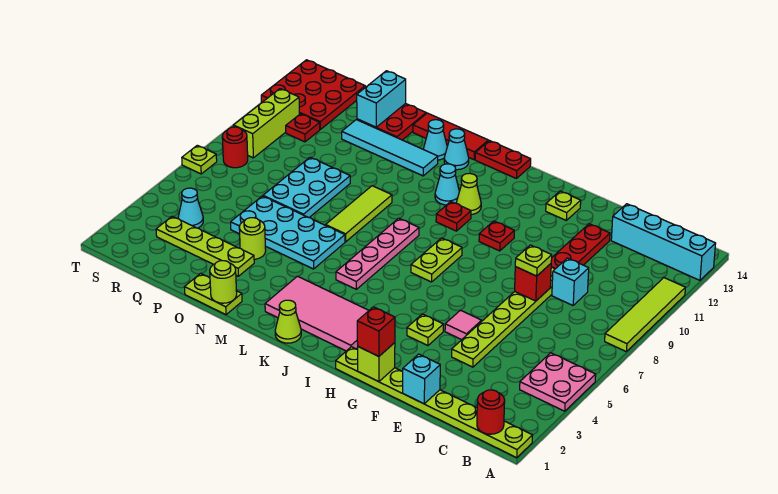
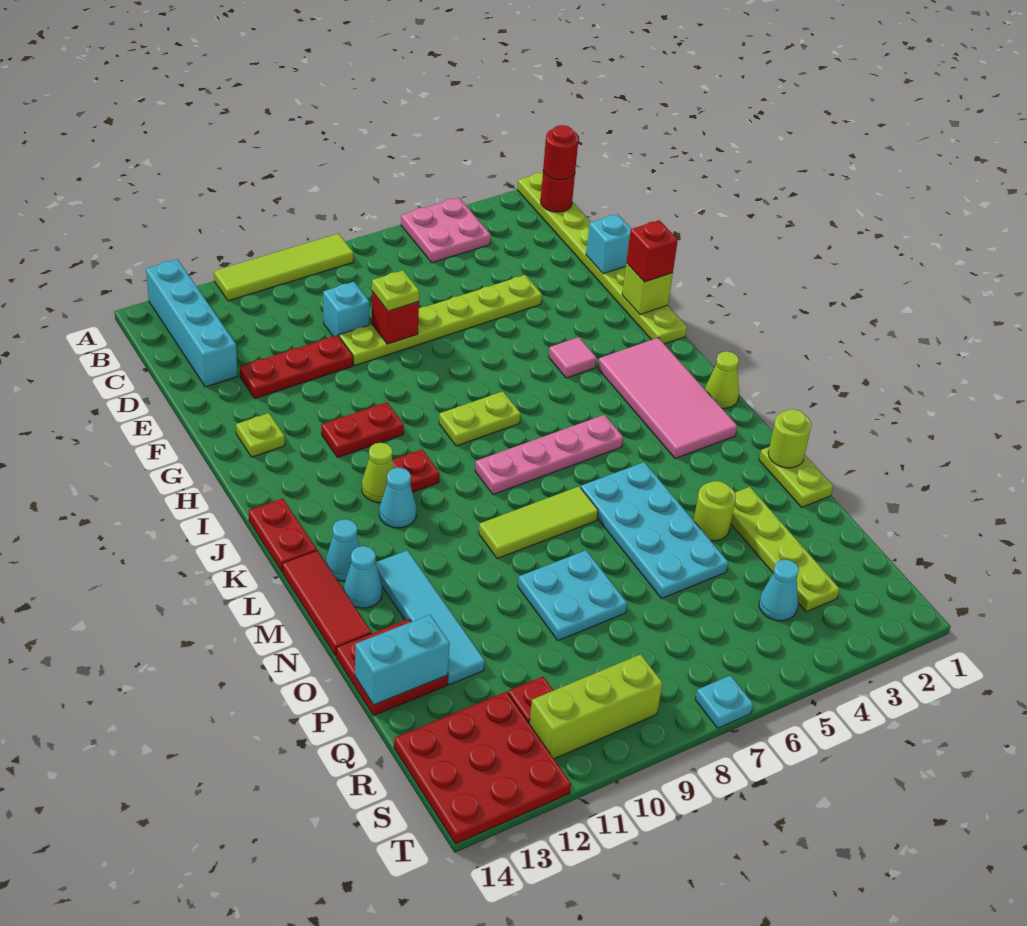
pink 1x1 tile [445,310,482,340] -> pink 1x1 tile moved to [549,337,597,378]
lime 1x1 plate [407,314,443,346] -> none
red 1x1 plate [479,221,514,251] -> red 1x2 plate [321,402,404,457]
cyan 2x3 plate [263,157,350,217] -> cyan 2x2 plate [518,550,627,640]
red 1x1 round brick [222,127,248,168] -> red 1x1 round brick moved to [543,125,578,180]
lime 1x1 plate [182,145,217,174] -> cyan 1x1 plate [695,675,753,728]

